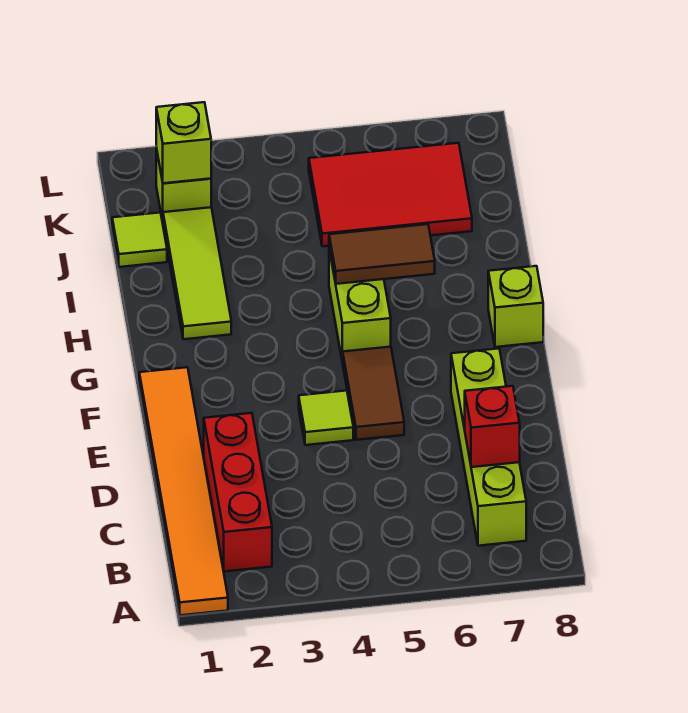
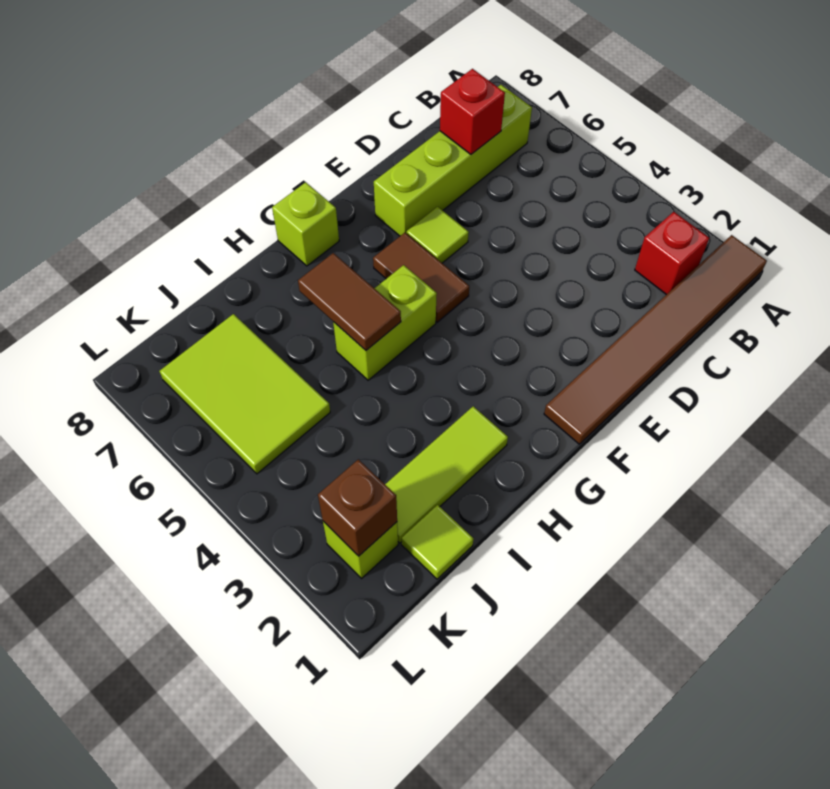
orange 1x6 tile [139,367,228,615] -> brown 1x6 tile [544,235,767,444]
red 1x3 brick [204,413,272,571] -> red 1x1 brick [635,212,709,295]
lime 1x1 tile [299,391,353,445] -> lime 1x1 tile moved to [407,207,469,263]
brown 1x2 tile [343,347,404,440] -> brown 1x2 tile turned to [373,233,469,322]
red 2x3 tile [309,143,472,246] -> lime 2x3 tile [160,314,330,474]
lime 1x1 brick [156,102,211,183] -> brown 1x1 brick [318,459,397,556]

